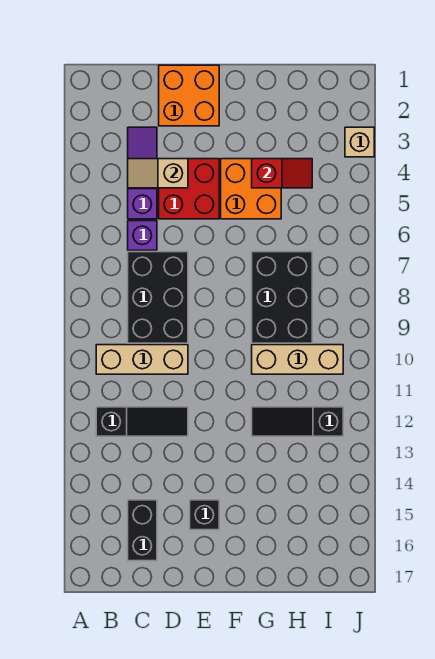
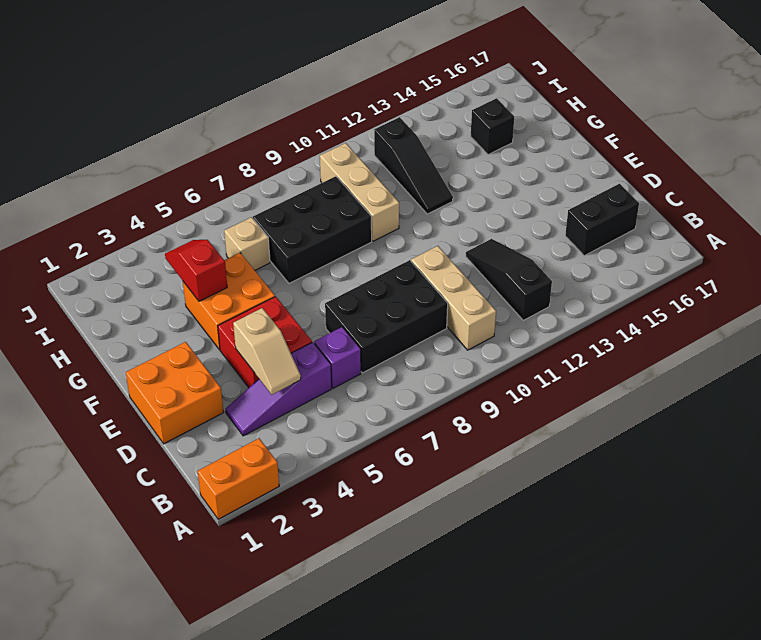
none -> orange 1x2 brick [198,438,279,519]
black 1x1 brick [190,500,219,530] -> black 1x1 brick moved to [471,98,514,155]
tan 1x1 brick [345,127,374,157] -> tan 1x1 brick moved to [224,217,270,270]

